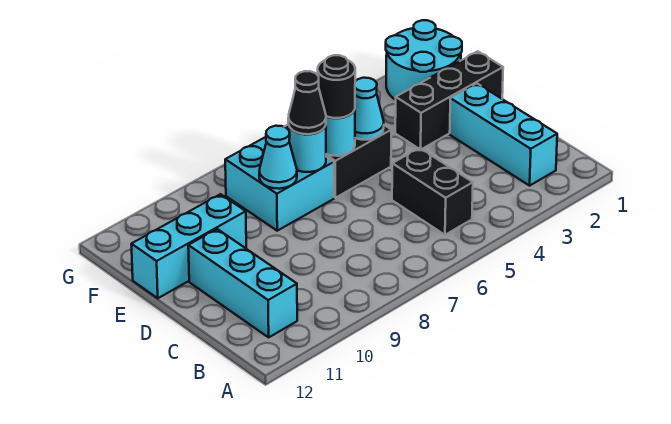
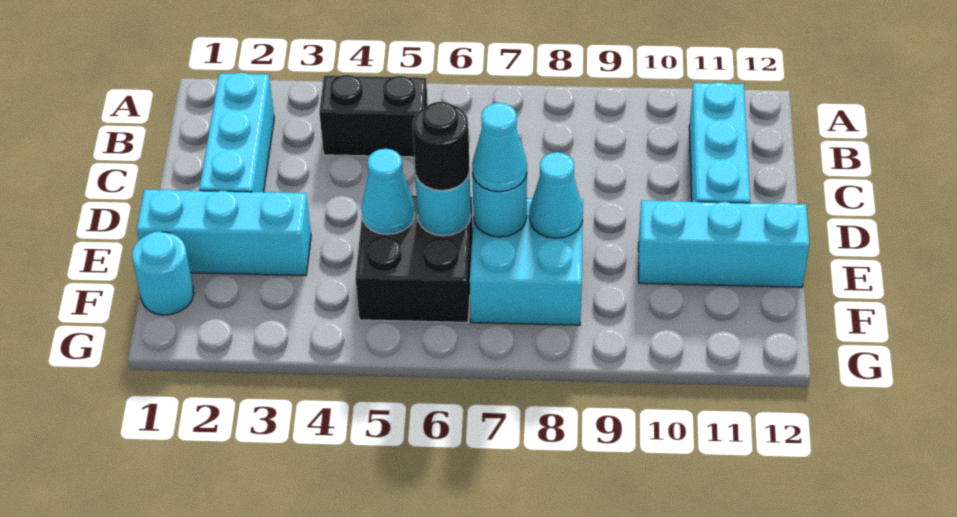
black 1x2 brick [392,148,473,235] -> black 1x2 brick turned to [319,75,428,157]
black 1x3 brick [395,51,503,149] -> cyan 1x3 brick [137,190,311,276]
black 1x1 cone [288,71,326,134] -> cyan 1x1 cone [472,103,527,192]
cyan 2x2 round brick [386,20,462,100] -> cyan 1x1 round brick [132,232,194,315]

